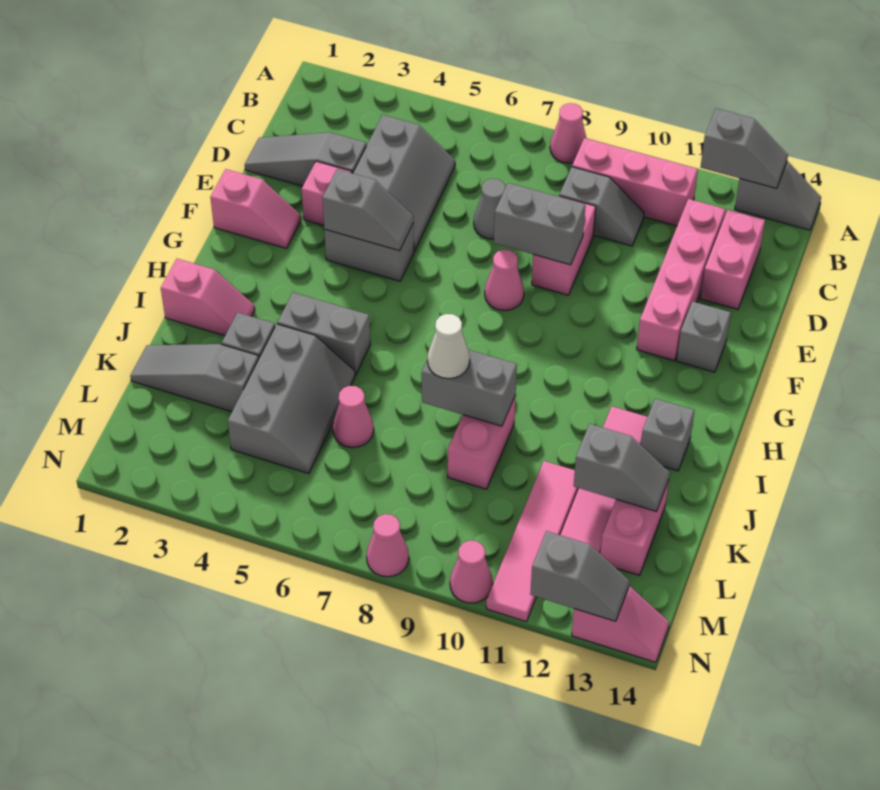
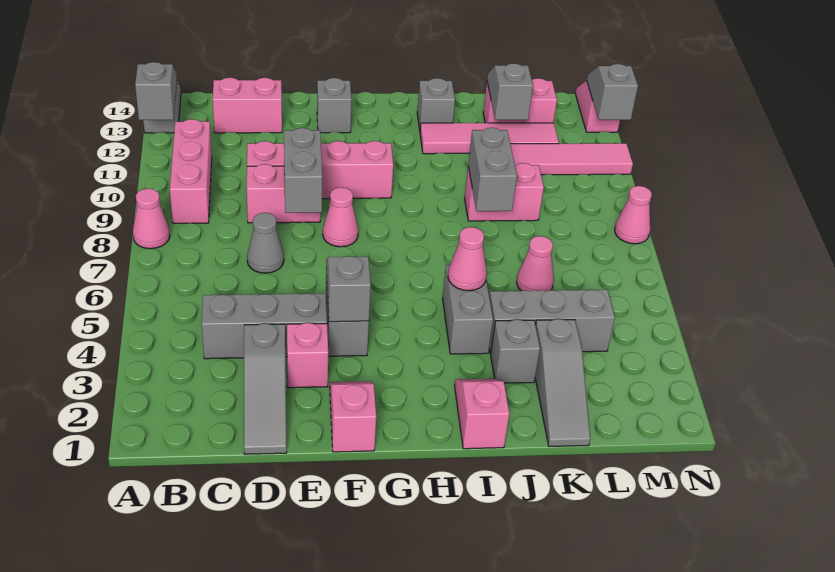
grey 1x2 slope [559,167,644,246] -> none
pink 1x4 brick [637,199,726,361] -> pink 1x4 brick moved to [247,141,393,199]
white 1x1 cone [428,314,470,379] -> none
pink 1x1 cone [450,541,493,603] -> pink 1x1 cone moved to [448,227,487,291]

